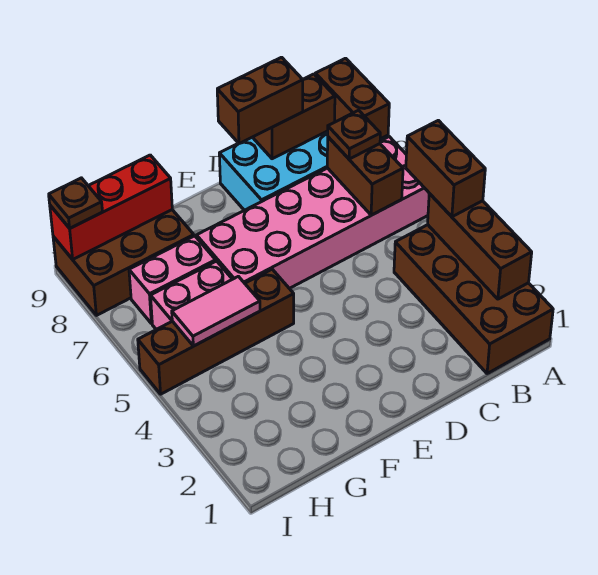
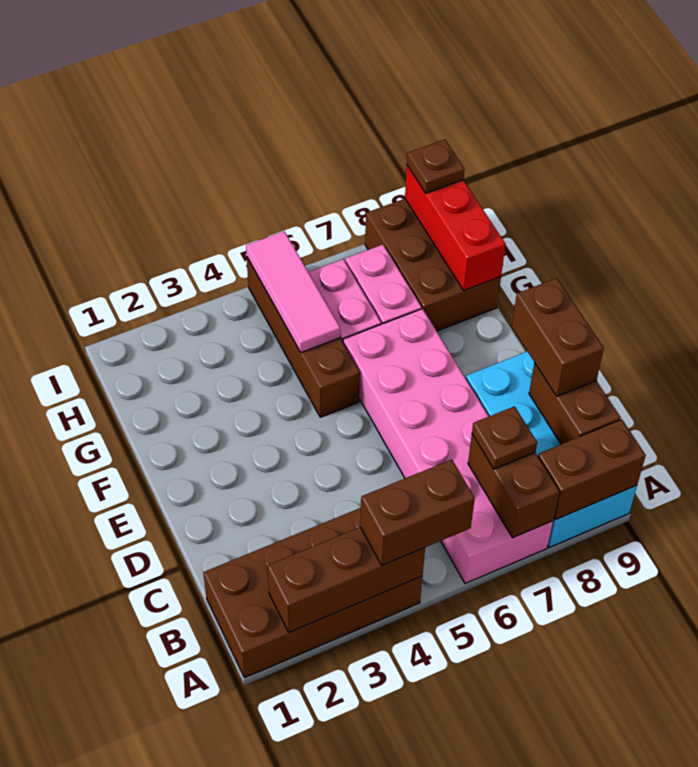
brown 1x2 brick [327,137,403,215] -> brown 1x2 brick turned to [468,434,559,538]
pink 1x2 tile [172,276,260,346] -> pink 1x3 tile [246,231,340,353]

